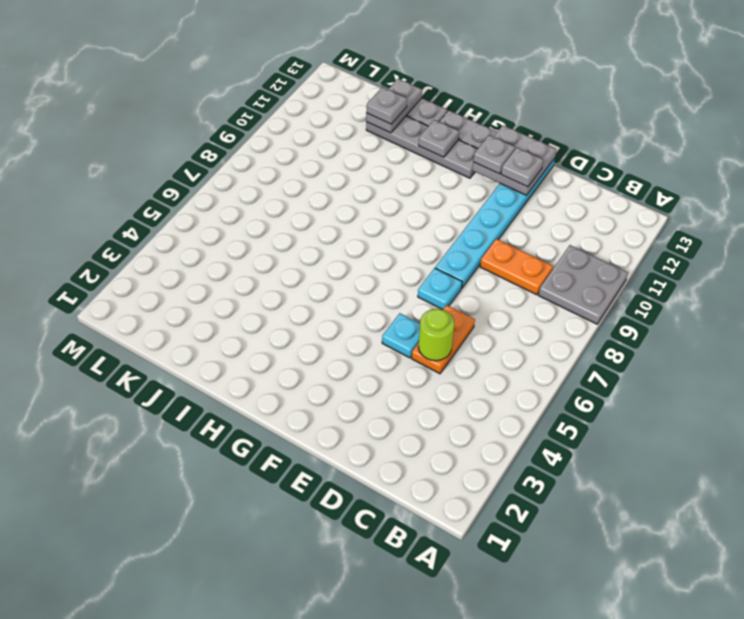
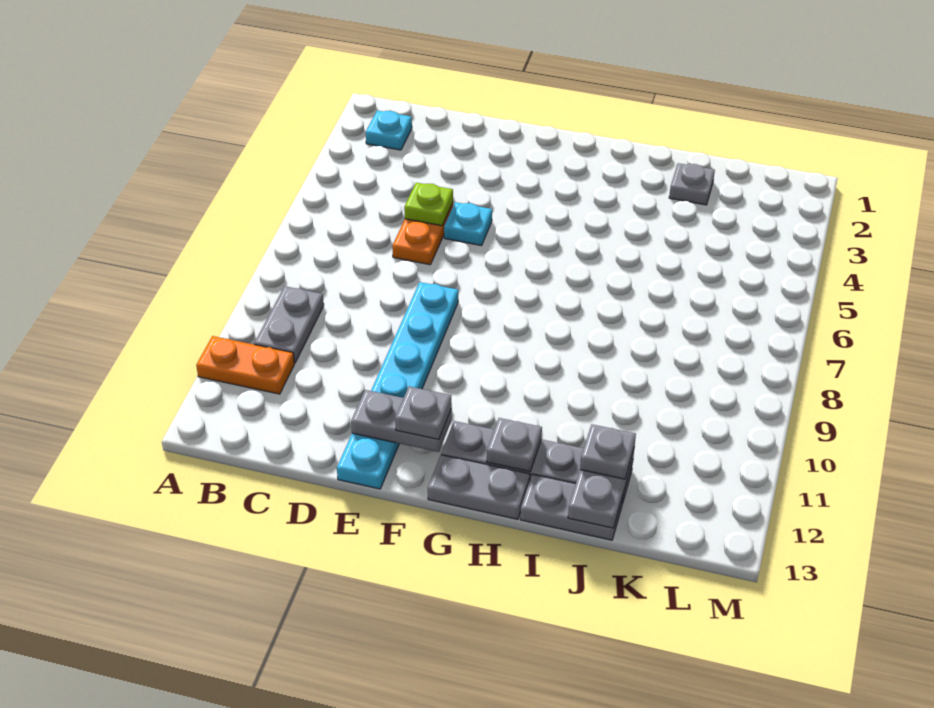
grey 2x2 plate [538,245,628,324] -> grey 1x2 plate [254,286,324,363]
orange 1x2 plate [480,239,553,295] -> orange 1x2 plate moved to [196,336,294,394]
lime 1x1 round brick [418,309,454,361] -> lime 1x1 plate [404,183,453,226]
cyan 1x1 plate [418,268,462,310] -> cyan 1x1 plate moved to [366,111,412,150]
grey 2x2 plate [472,125,556,195] -> grey 1x2 plate [351,390,452,452]
grey 1x1 plate [501,148,544,187] -> grey 1x1 plate moved to [669,163,715,205]

